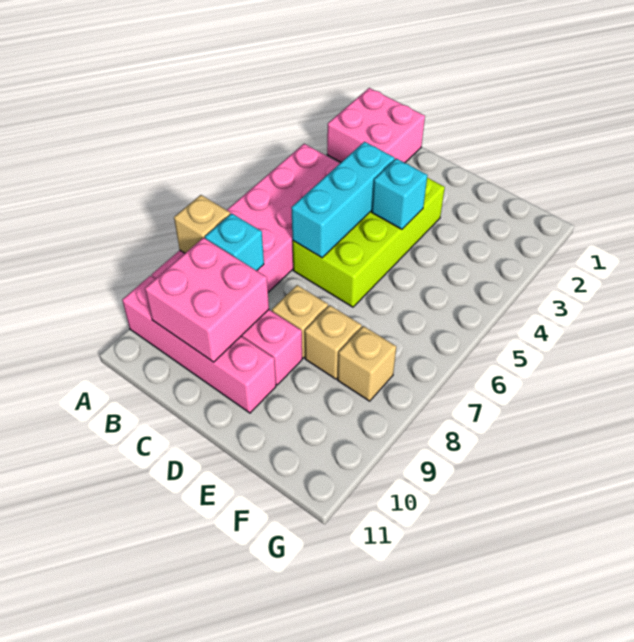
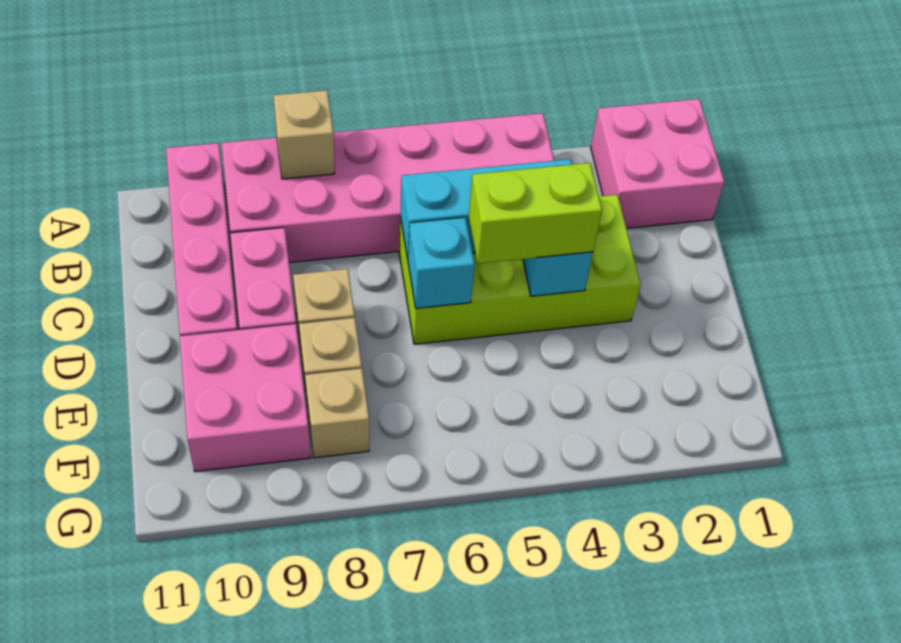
cyan 1x1 brick [205,213,264,271] -> cyan 1x1 brick moved to [408,218,475,308]
pink 2x2 brick [145,238,269,362] -> pink 2x2 brick moved to [180,324,311,472]
none -> lime 1x2 brick [469,163,602,264]

